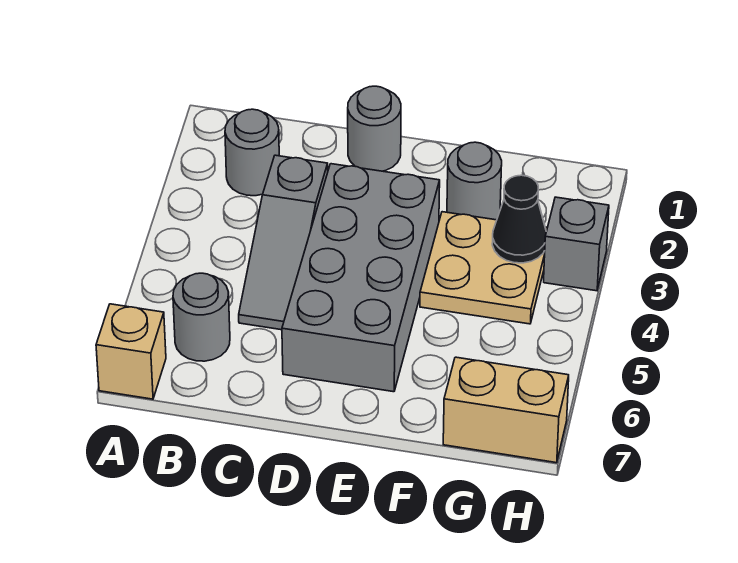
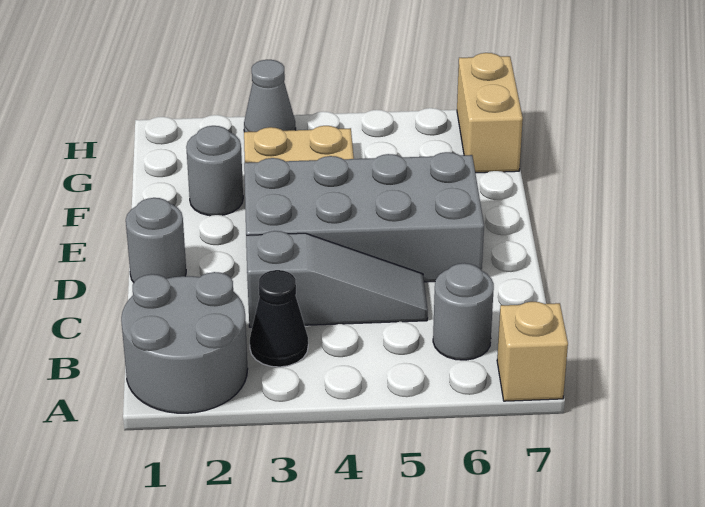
grey 1x1 round brick [225,109,279,196] -> grey 2x2 round brick [121,272,248,413]
black 1x1 cone [492,175,546,263] -> black 1x1 cone moved to [250,270,308,367]
grey 1x1 brick [544,197,609,291] -> grey 1x1 cone [244,60,296,132]

